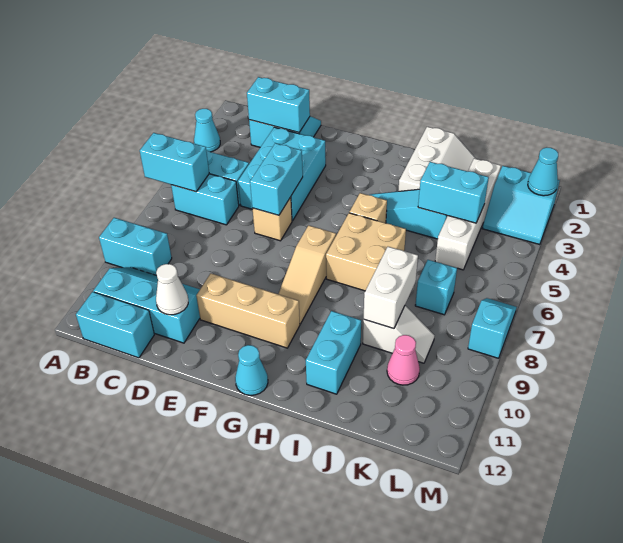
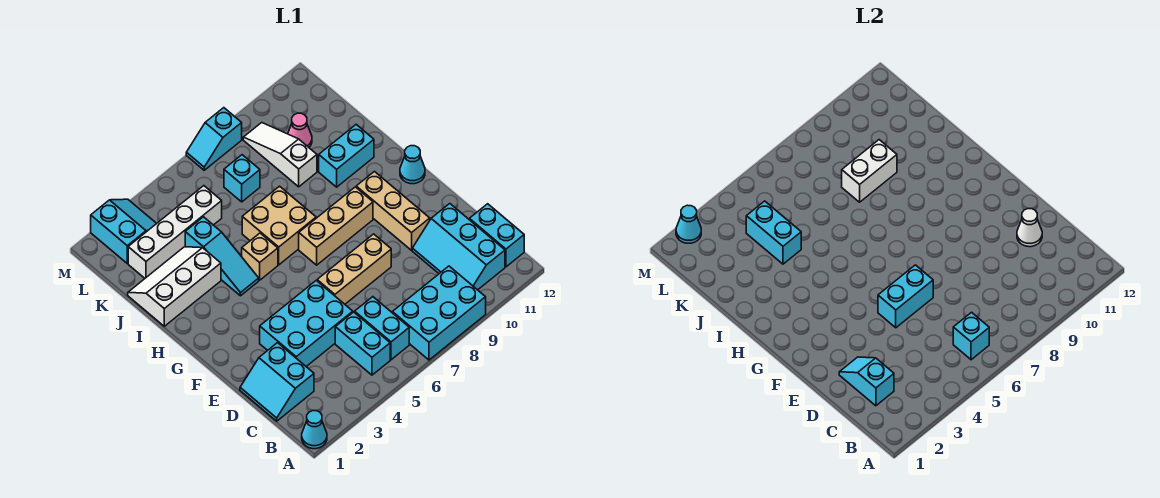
cyan 1x1 cone [194,109,220,152] -> cyan 1x1 cone moved to [302,411,327,449]
cyan 1x2 brick [140,133,209,192] -> cyan 1x1 brick [953,312,989,360]
cyan 1x2 brick [99,218,172,275] -> cyan 2x3 brick [392,266,486,360]
cyan 1x2 brick [247,77,310,132] -> cyan 1x2 slope [839,357,894,406]
tan 1x1 brick [252,197,292,241] -> tan 1x3 brick [317,234,391,304]
tan 1x3 slope [279,225,336,324] -> tan 1x3 brick [299,187,373,265]
white 1x2 slope [363,306,435,363] -> white 1x3 slope [243,123,317,187]

